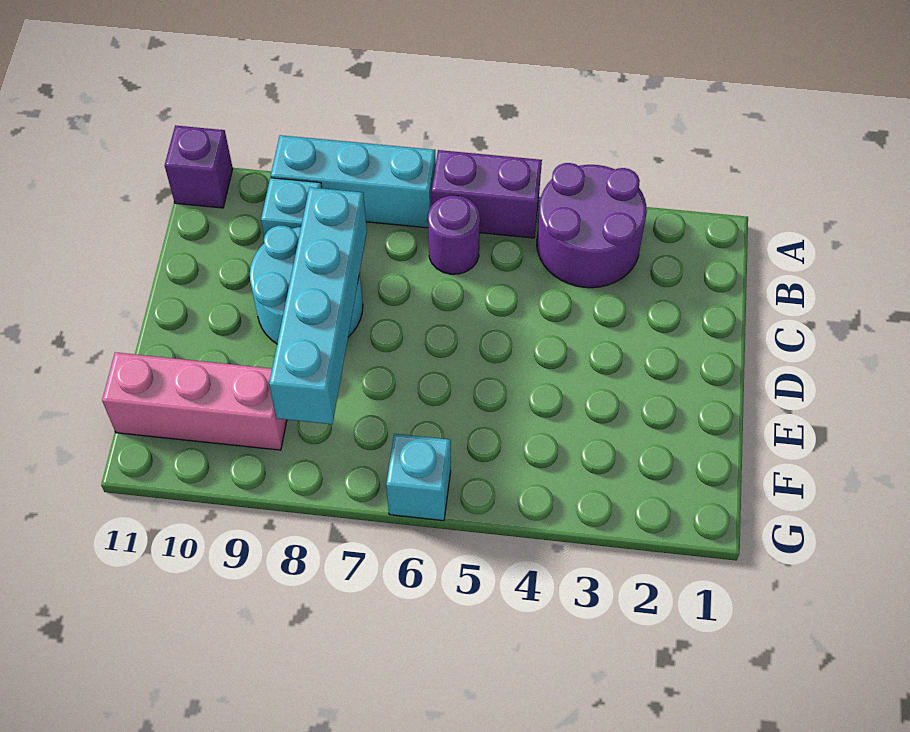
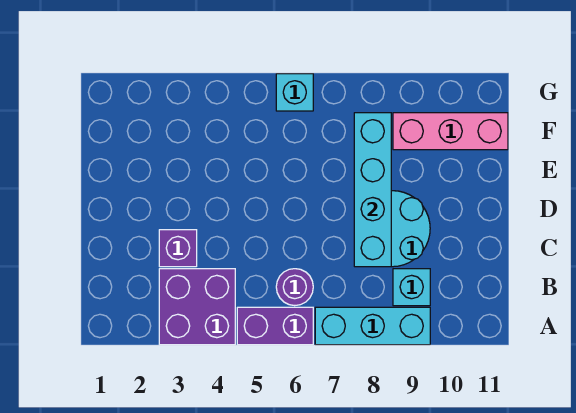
purple 2x2 round brick [537,163,647,288] -> purple 2x2 brick [159,269,235,345]
purple 1x1 brick [165,125,233,208] -> purple 1x1 brick moved to [159,230,197,267]

